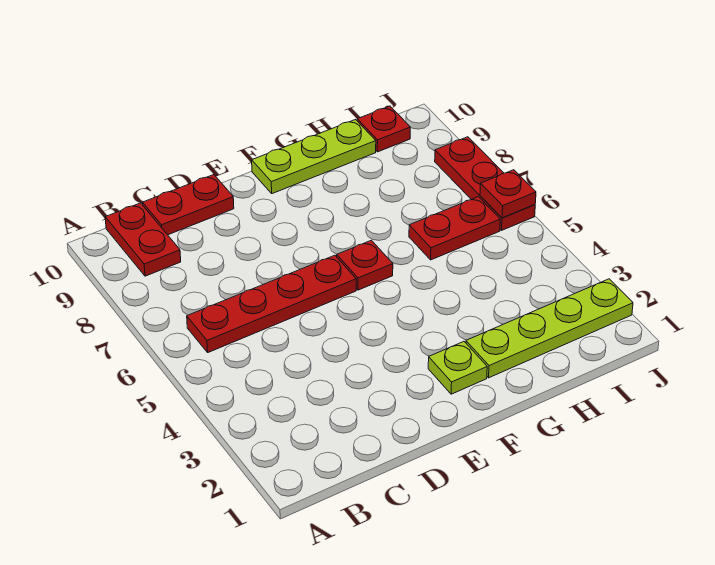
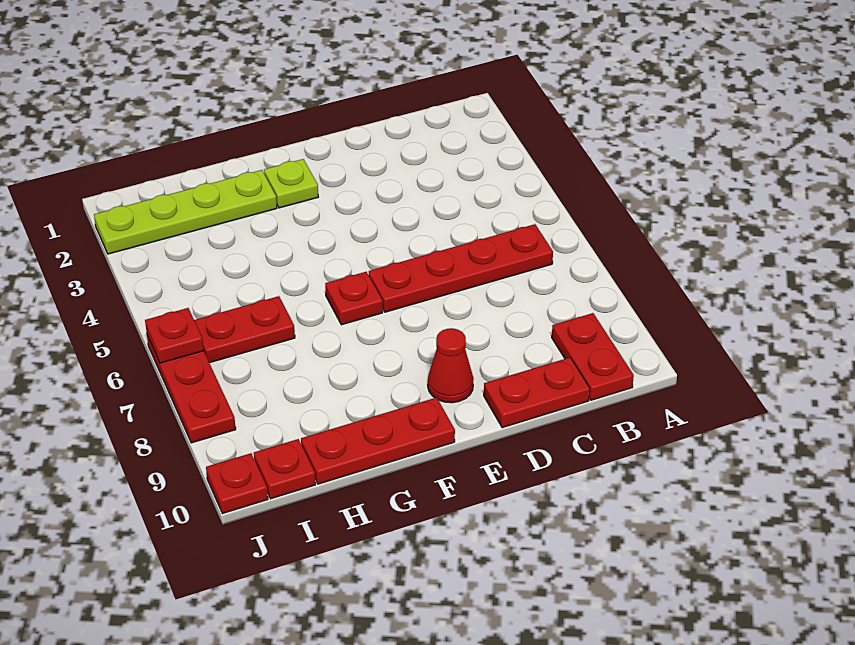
none -> red 1x1 cone [428,328,474,403]
lime 1x3 plate [252,120,376,194] -> red 1x3 plate [301,397,455,484]
none -> red 1x1 plate [206,453,268,514]

